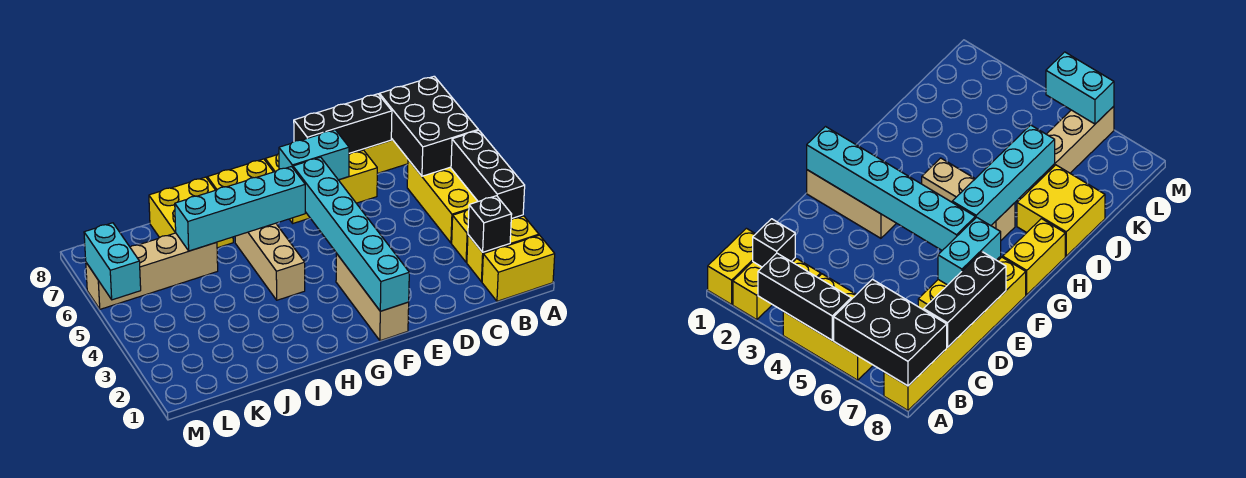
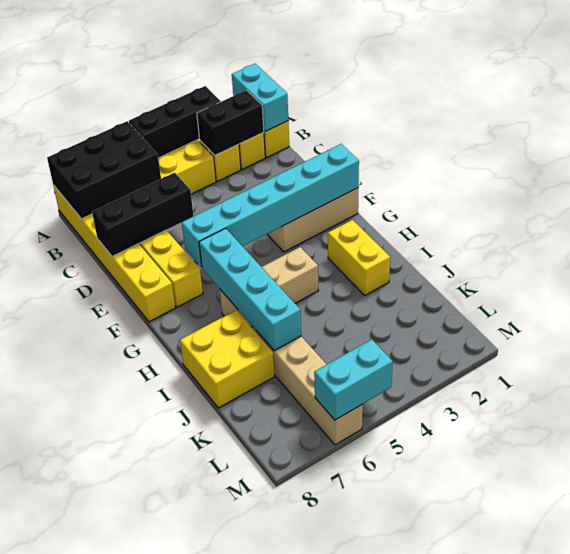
black 1x1 brick [468,196,512,252] -> black 1x2 brick [197,90,264,155]
black 1x3 brick [294,94,392,153] -> black 1x3 brick turned to [92,173,193,256]
cyan 1x2 brick [279,130,349,180] -> cyan 1x2 brick moved to [232,64,288,132]
yellow 1x2 brick [207,159,273,190] -> yellow 1x2 brick moved to [328,220,390,295]

